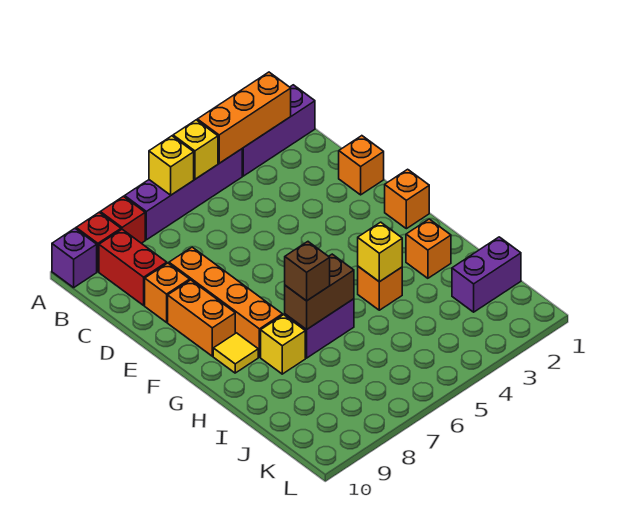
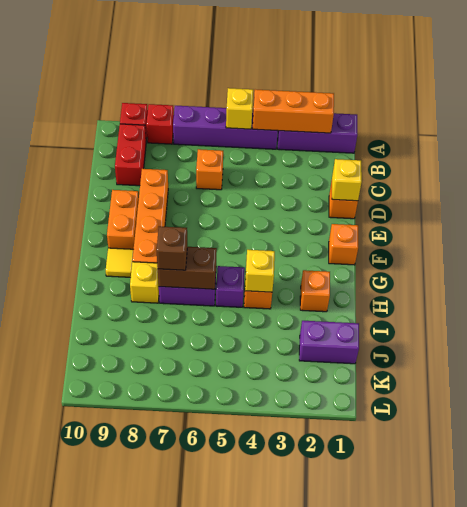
yellow 1x1 brick [149,136,194,195] -> yellow 1x1 brick moved to [332,159,362,201]
purple 1x1 brick [52,228,97,288] -> purple 1x1 brick moved to [216,266,245,307]
orange 1x1 brick [145,263,190,322] -> orange 1x1 brick moved to [196,149,223,190]

